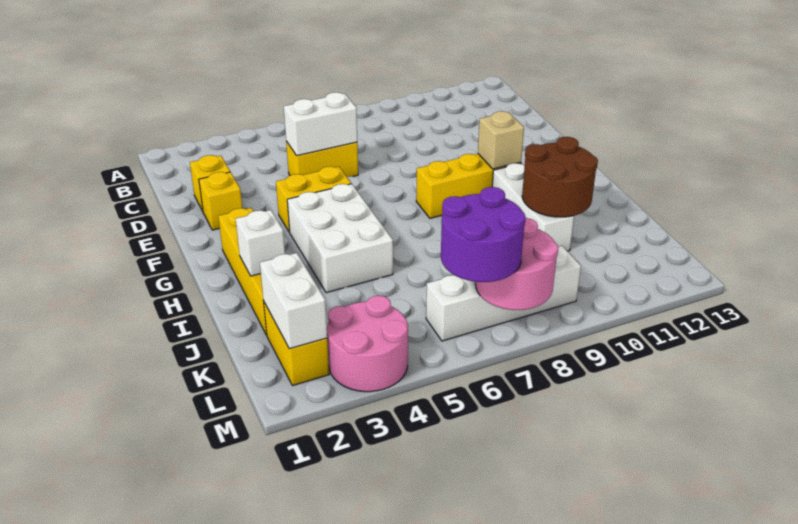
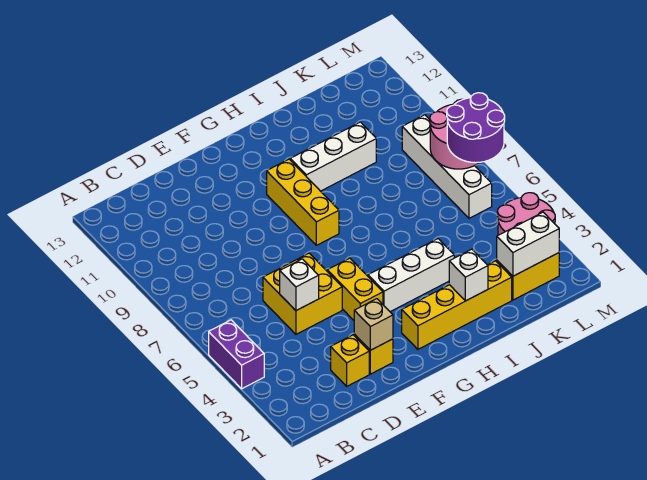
none -> purple 1x2 brick [209,320,264,389]
yellow 1x2 brick [286,142,358,177] -> yellow 2x2 brick [263,253,342,334]
white 1x2 brick [284,92,357,156] -> white 1x1 brick [280,259,319,311]
white 2x3 brick [287,184,393,293] -> white 1x3 brick [368,239,454,312]
tan 1x1 brick [478,111,524,169] -> tan 1x1 brick moved to [354,299,393,350]
brown 2x2 round brick [522,137,598,217] -> none

